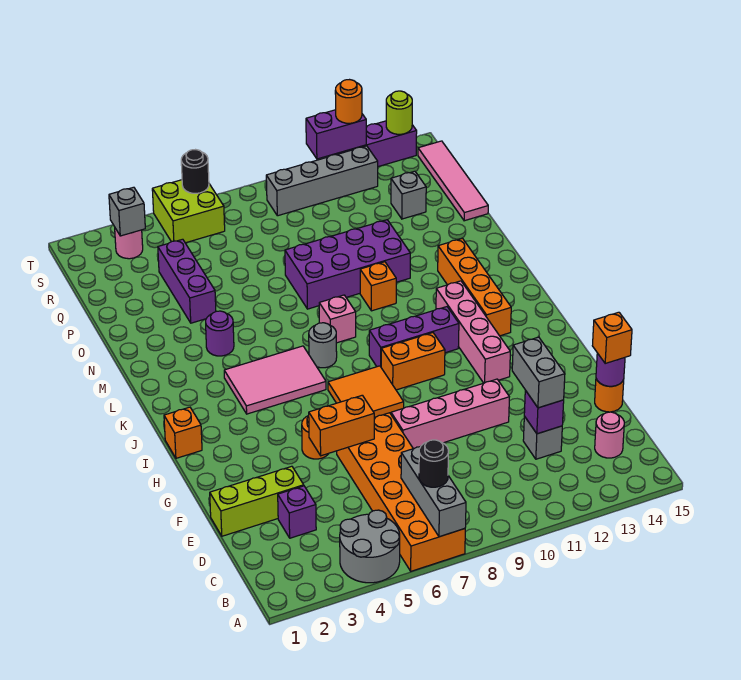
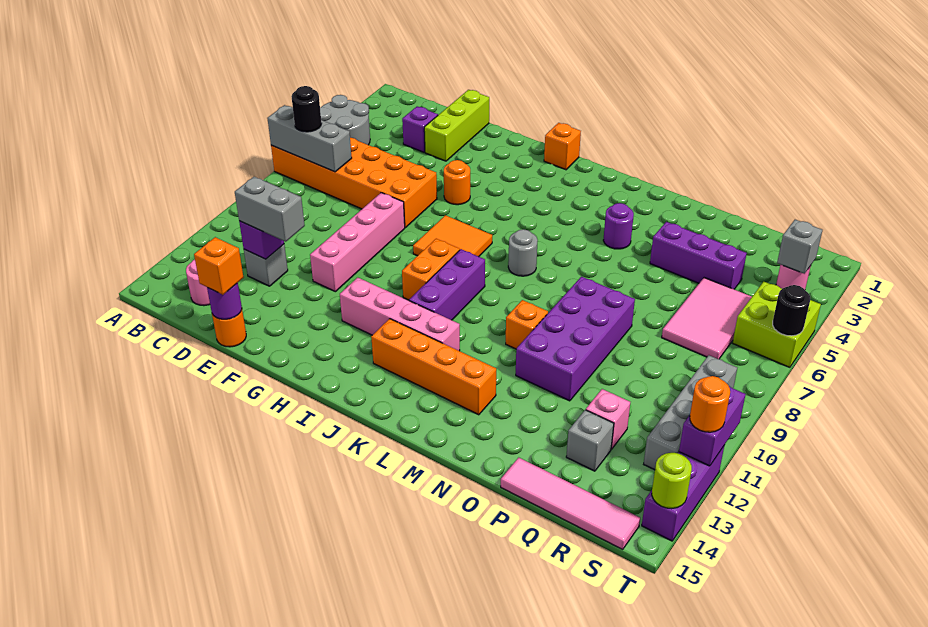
orange 1x2 brick [309,395,374,456] -> none
pink 2x3 tile [224,346,326,414] -> pink 2x3 tile moved to [662,278,752,359]
pink 1x1 brick [319,295,356,343] -> pink 1x1 brick moved to [586,389,630,449]

